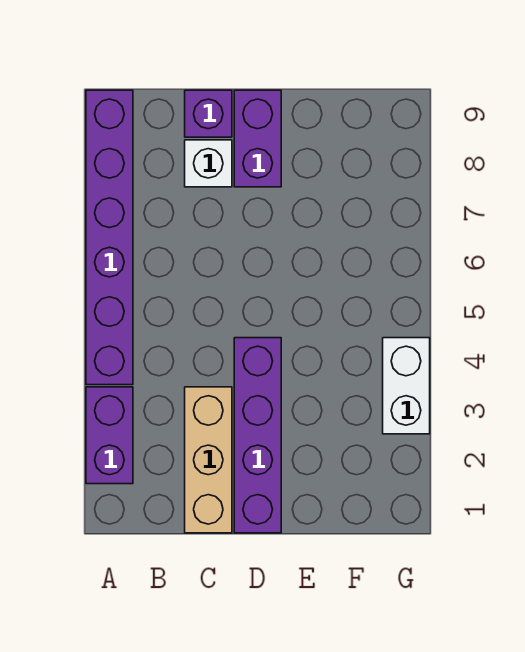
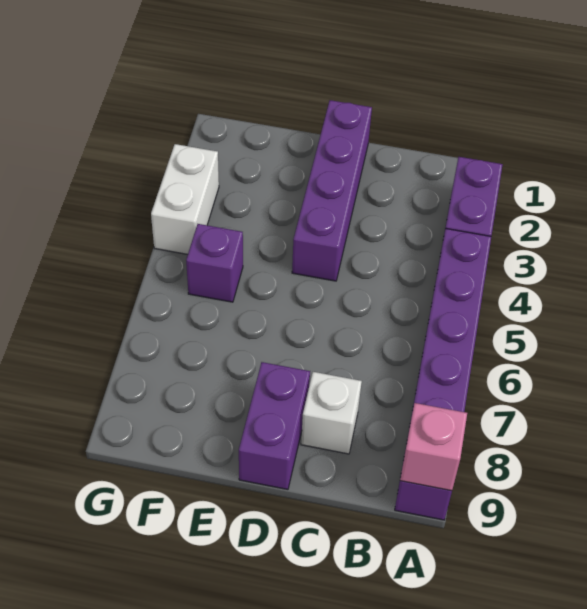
none -> pink 1x1 brick [400,403,467,491]
tan 1x3 brick [185,387,232,533] -> none
purple 1x1 brick [185,90,232,137] -> purple 1x1 brick moved to [186,224,243,302]

